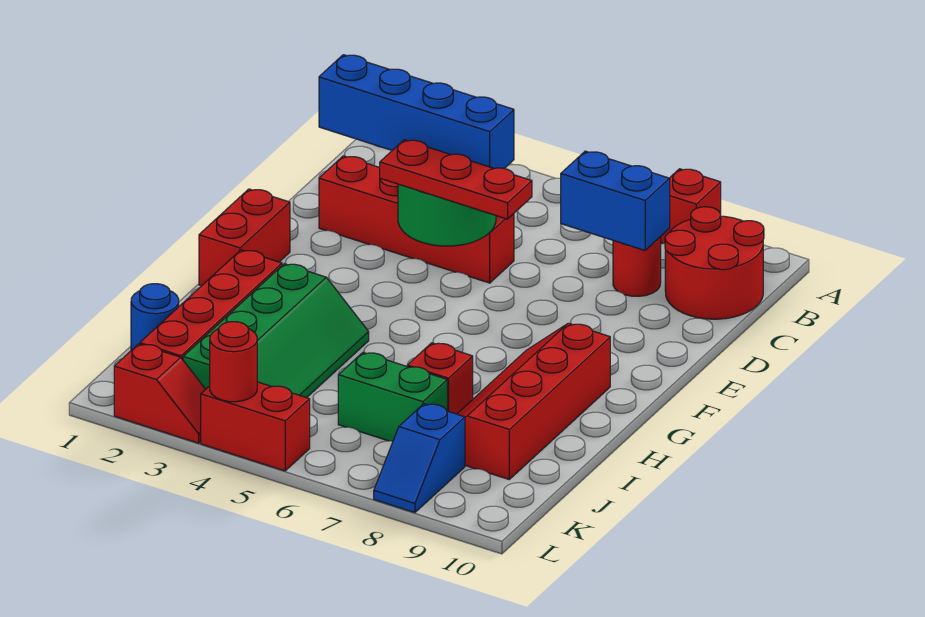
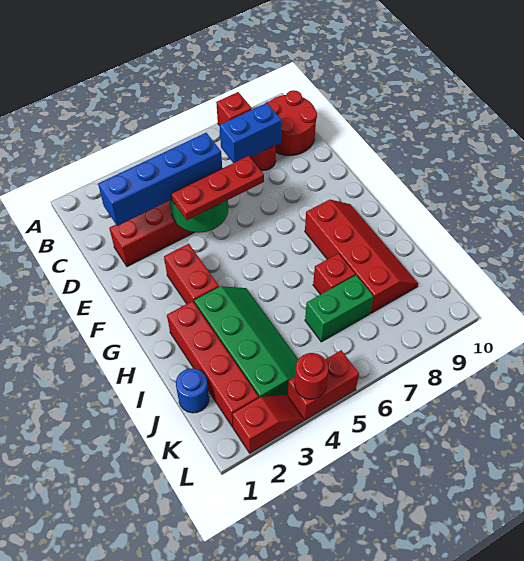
red 1x2 brick [199,189,290,286] -> red 1x2 brick moved to [164,244,219,304]
red 2x4 slope [457,323,610,479] -> red 2x4 slope turned to [305,200,418,313]
blue 1x2 slope [374,404,465,513] -> none

